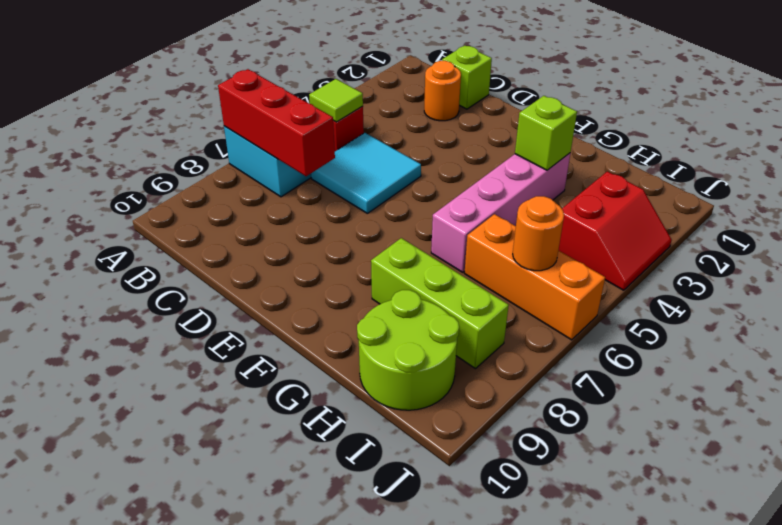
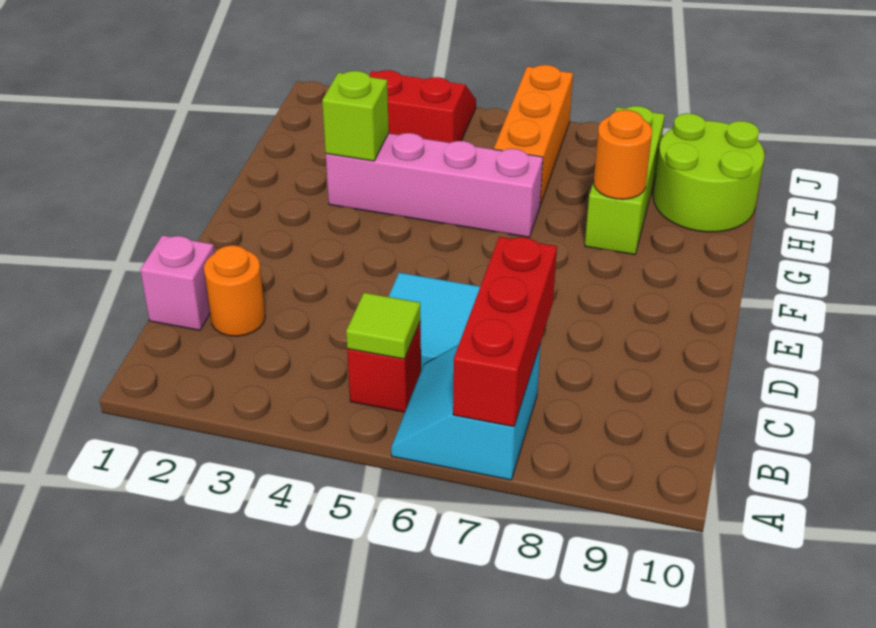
lime 1x1 brick [442,45,492,109] -> pink 1x1 brick [140,235,214,330]
orange 1x1 round brick [513,196,564,271] -> orange 1x1 round brick moved to [594,110,652,199]

